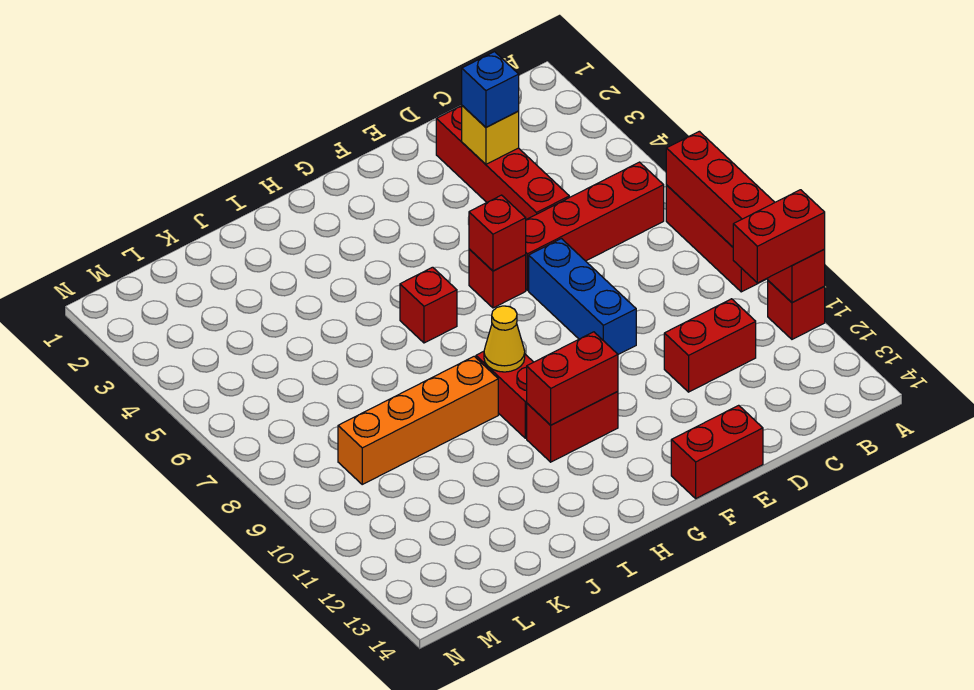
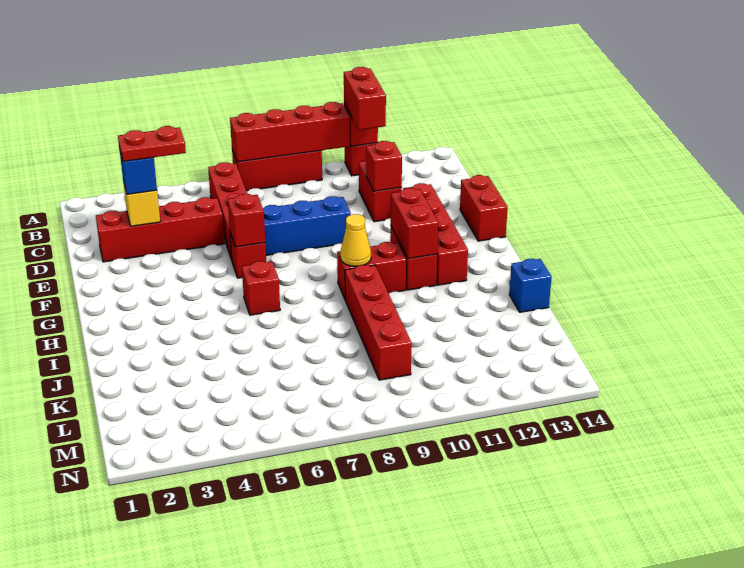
none -> red 1x2 plate [118,126,186,161]
none -> red 1x1 brick [366,141,402,191]
none -> red 1x4 brick [403,183,468,285]
orange 1x4 brick [338,356,498,484] -> red 1x4 brick [345,265,411,380]
none -> blue 1x1 brick [509,259,552,312]

